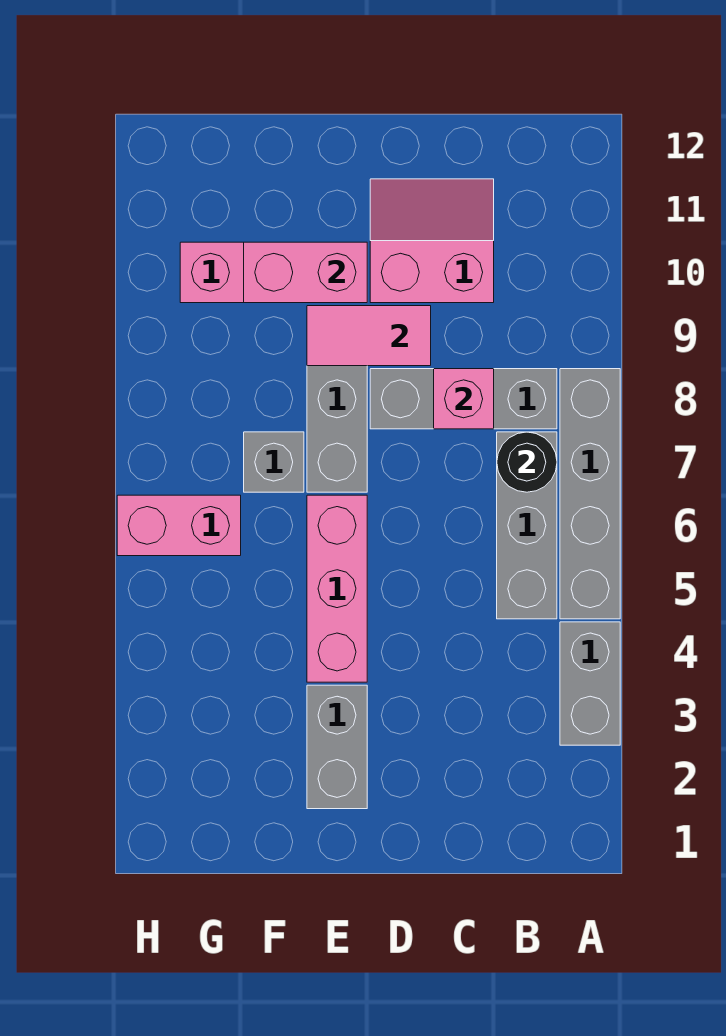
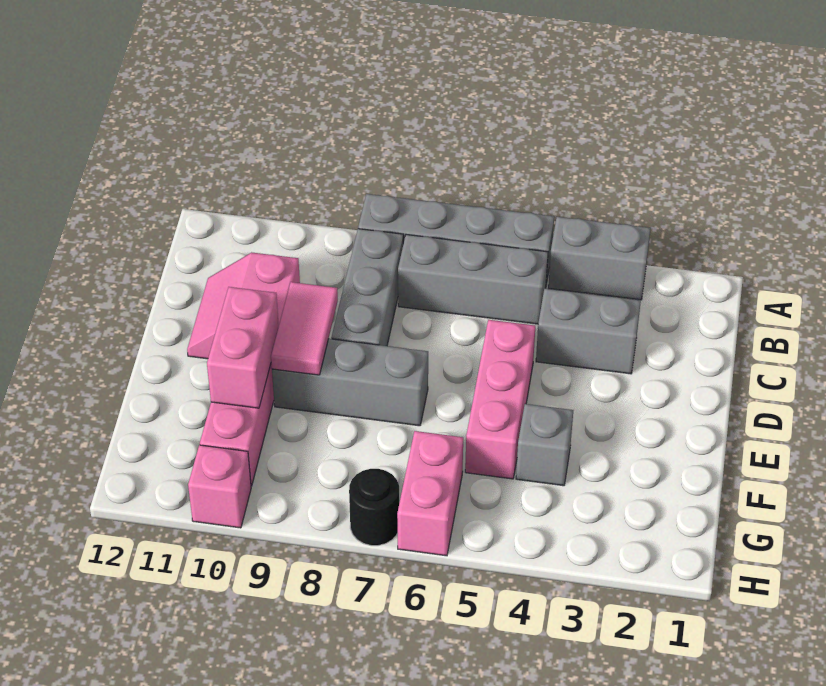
black 1x1 round brick [497,432,557,492] -> black 1x1 round brick moved to [349,469,399,546]
pink 1x1 brick [434,369,494,429] -> pink 1x1 brick moved to [188,445,251,528]
grey 1x2 brick [307,685,367,809] -> grey 1x2 brick moved to [536,289,641,374]
pink 1x3 brick [307,495,367,682] -> pink 1x3 brick turned to [465,320,535,479]
grey 1x1 brick [244,432,304,492] -> grey 1x1 brick moved to [516,404,573,486]

